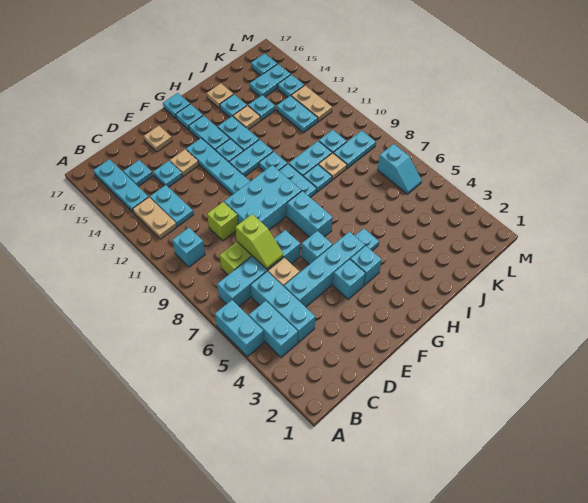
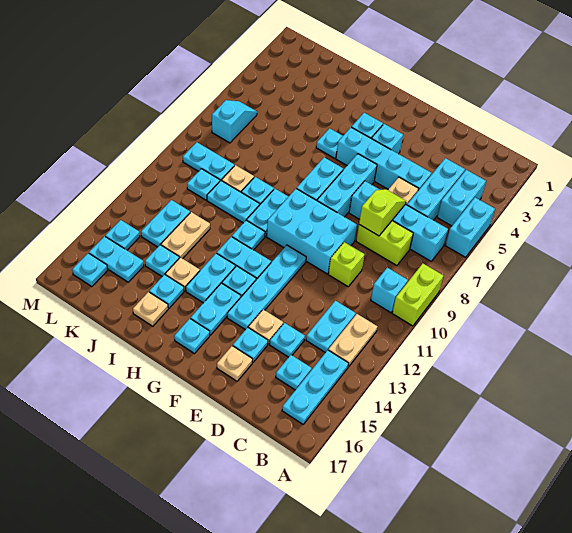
none -> lime 1x2 brick [392,263,443,326]
cyan 1x1 brick [301,231,333,264] -> cyan 1x3 brick [317,154,377,217]
cyan 1x1 plate [163,93,190,118] -> cyan 1x1 plate moved to [233,327,268,363]
tan 1x2 plate [291,85,332,122] -> tan 1x2 plate moved to [161,212,210,259]

